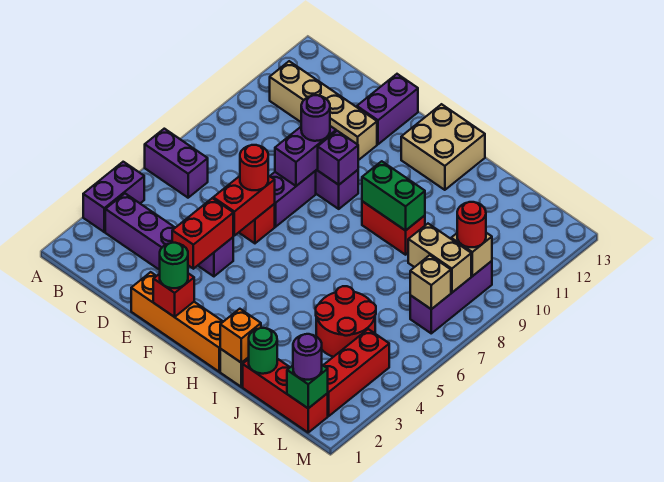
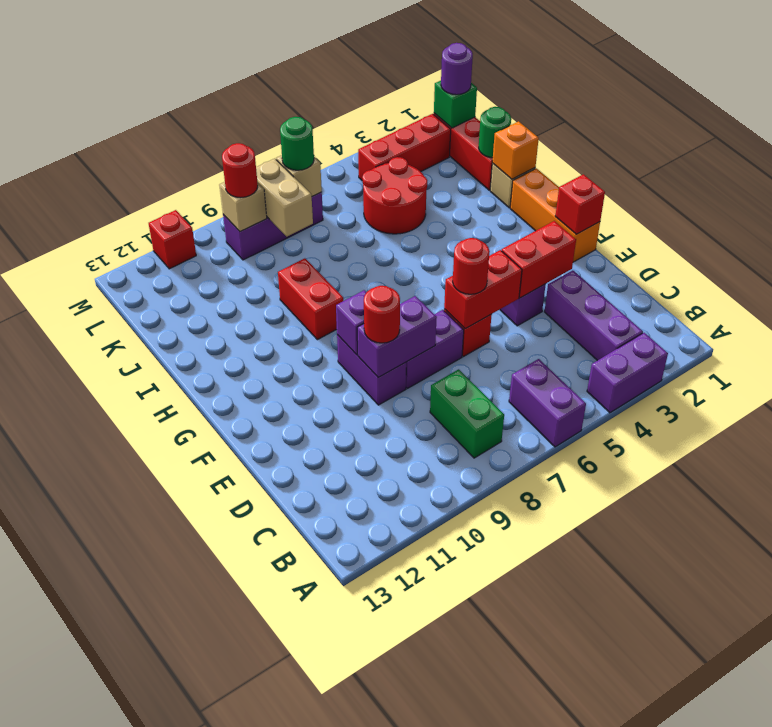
tan 1x4 brick [270,61,377,160] -> none
orange 1x4 brick [131,272,223,372] -> orange 1x3 brick [510,168,600,262]
purple 1x1 round brick [301,95,330,141] -> red 1x1 round brick [364,286,400,343]
purple 1x2 brick [357,74,418,144] -> none
green 1x1 round brick [160,243,188,288] -> green 1x1 round brick moved to [280,117,314,170]
tan 2x2 brick [401,104,485,190] -> none
green 1x2 brick [362,161,425,231] -> green 1x2 brick moved to [430,369,504,458]
none -> red 1x1 brick [149,210,196,269]

